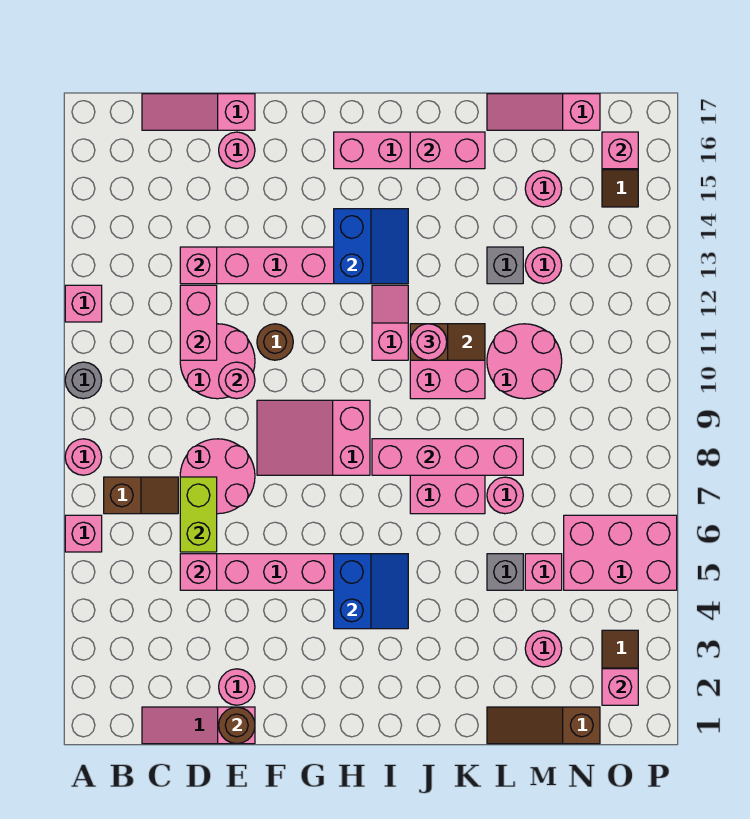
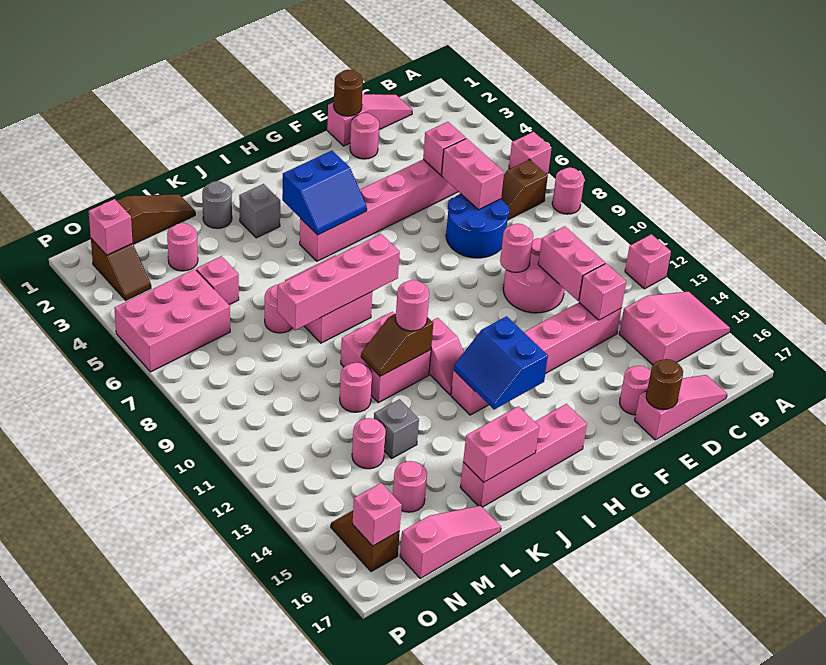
grey 1x1 round brick [65,362,102,399] -> grey 1x1 round brick moved to [202,181,232,228]
lime 1x2 brick [180,477,217,552] -> pink 1x2 brick [442,138,504,210]
pink 2x2 round brick [180,439,255,514] -> blue 2x2 round brick [446,194,509,258]
pink 2x3 slope [257,400,370,475] -> pink 2x3 slope moved to [619,292,730,365]
brown 1x1 round brick [257,324,293,360] -> brown 1x1 round brick moved to [646,359,683,410]
blue 2x2 slope [334,554,408,629] -> blue 2x2 slope turned to [282,151,367,235]
grey 1x1 brick [487,554,523,590] -> grey 1x1 brick moved to [239,184,280,238]
pink 2x2 round brick [487,324,562,399] -> pink 1x1 round brick [340,363,372,412]

